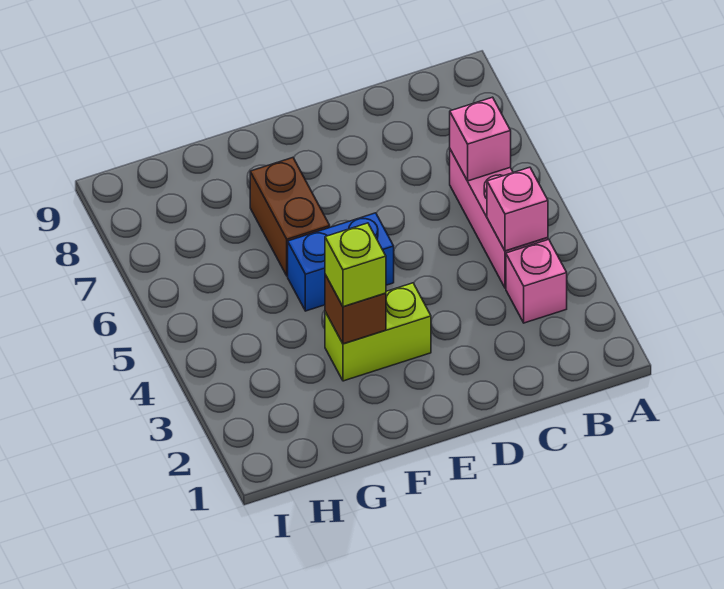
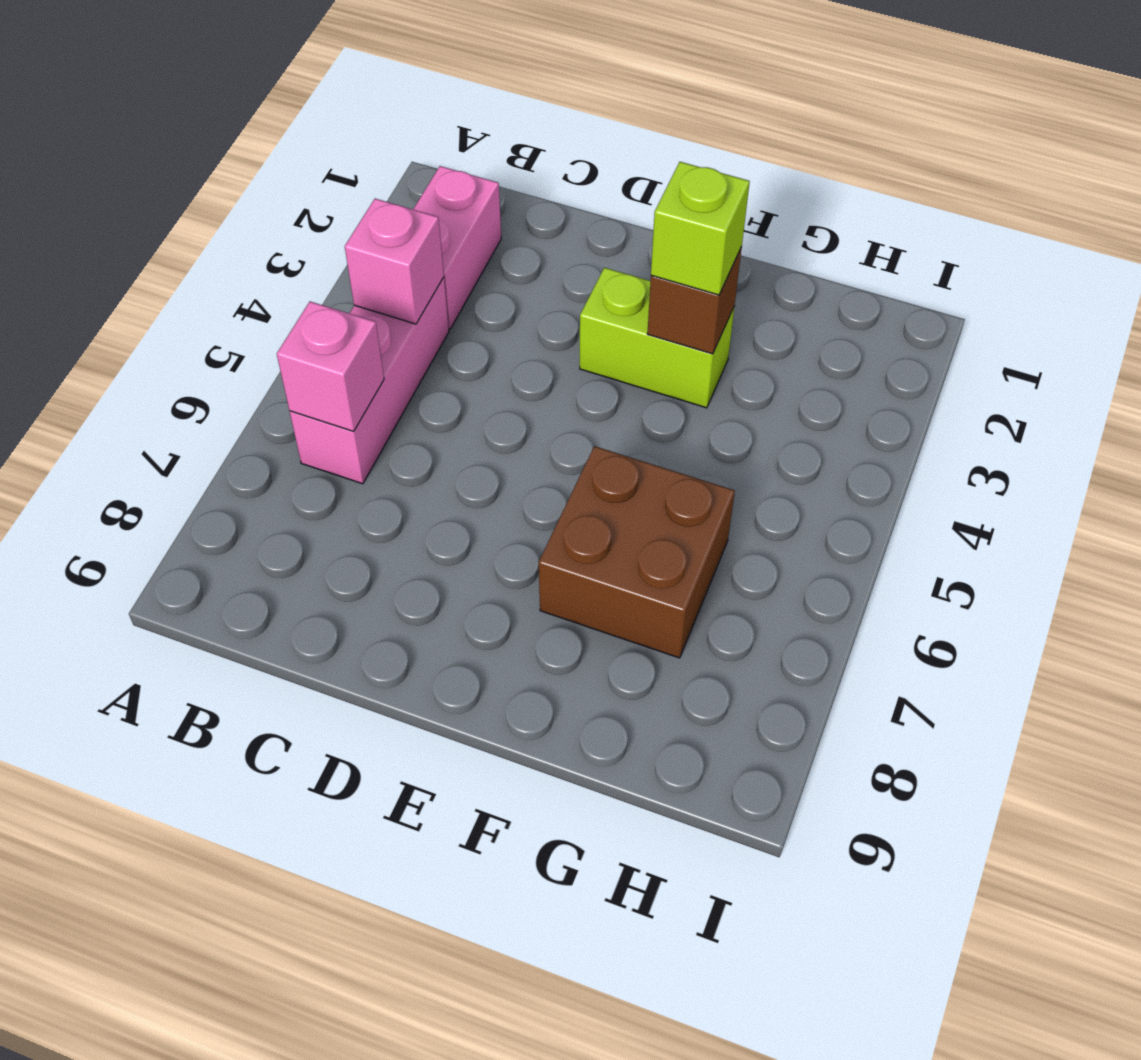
pink 1x1 brick [506,239,567,323] -> pink 1x2 brick [413,166,501,329]
blue 1x2 brick [288,213,394,311] -> none
brown 1x2 brick [250,158,330,276] -> brown 2x2 brick [539,446,735,658]

